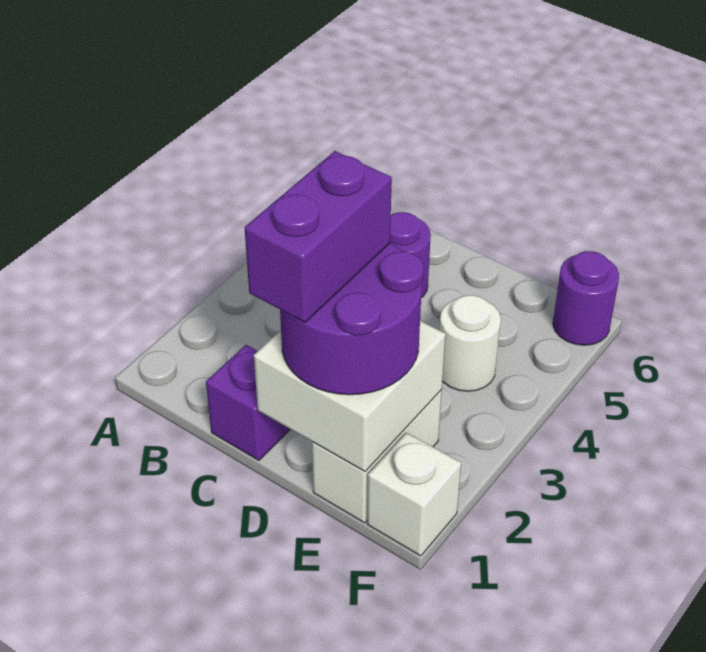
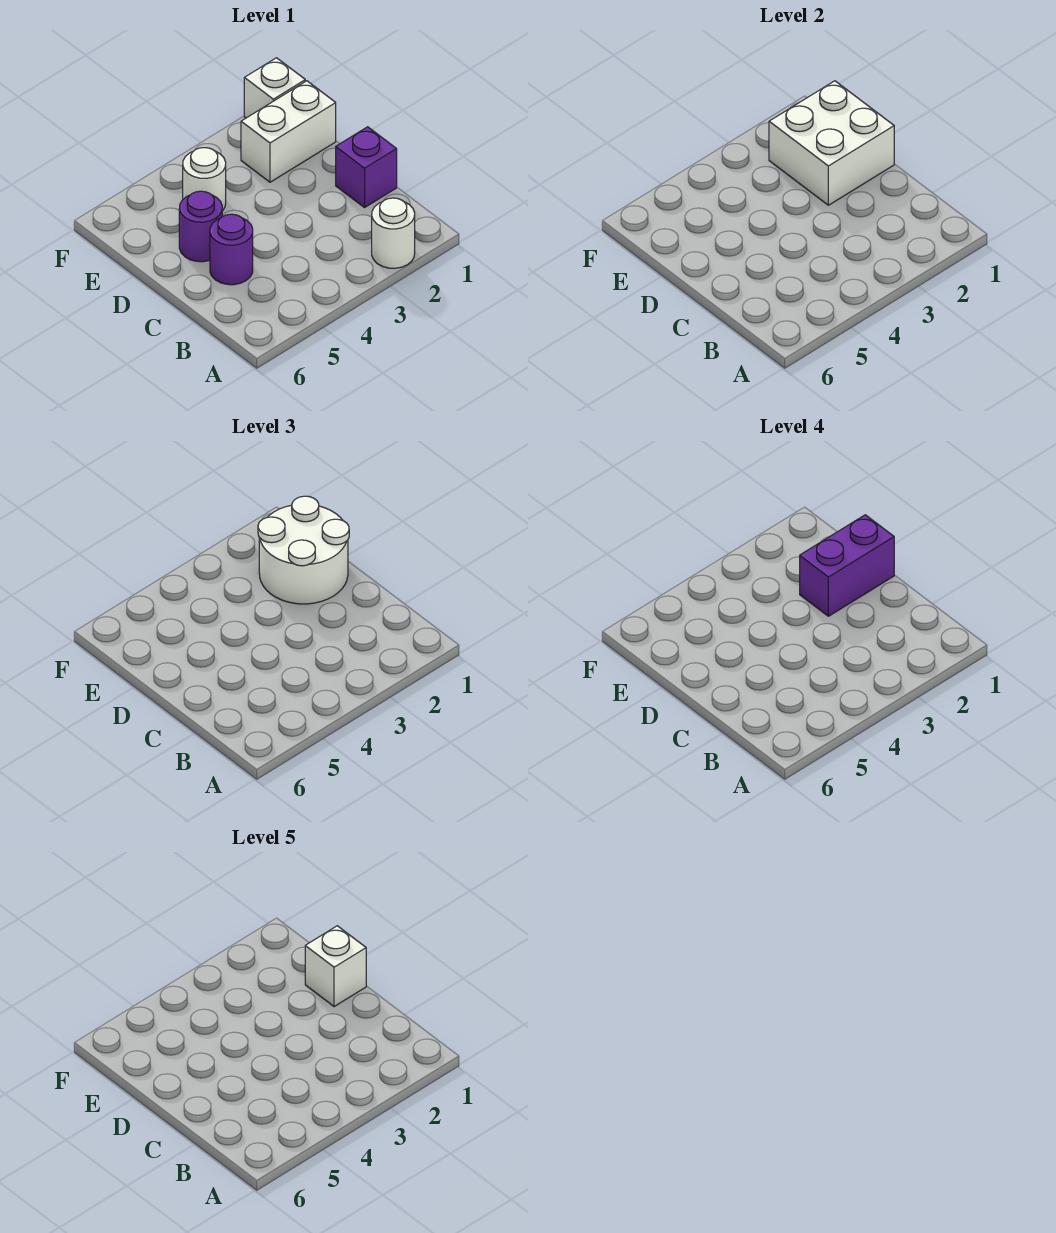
none -> white 1x1 round brick [372,198,415,268]
purple 2x2 round brick [280,243,424,395] -> white 2x2 round brick [258,496,349,604]
none -> white 1x1 brick [305,926,366,1007]
purple 1x1 round brick [553,251,619,345] -> purple 1x1 round brick moved to [179,191,222,262]

